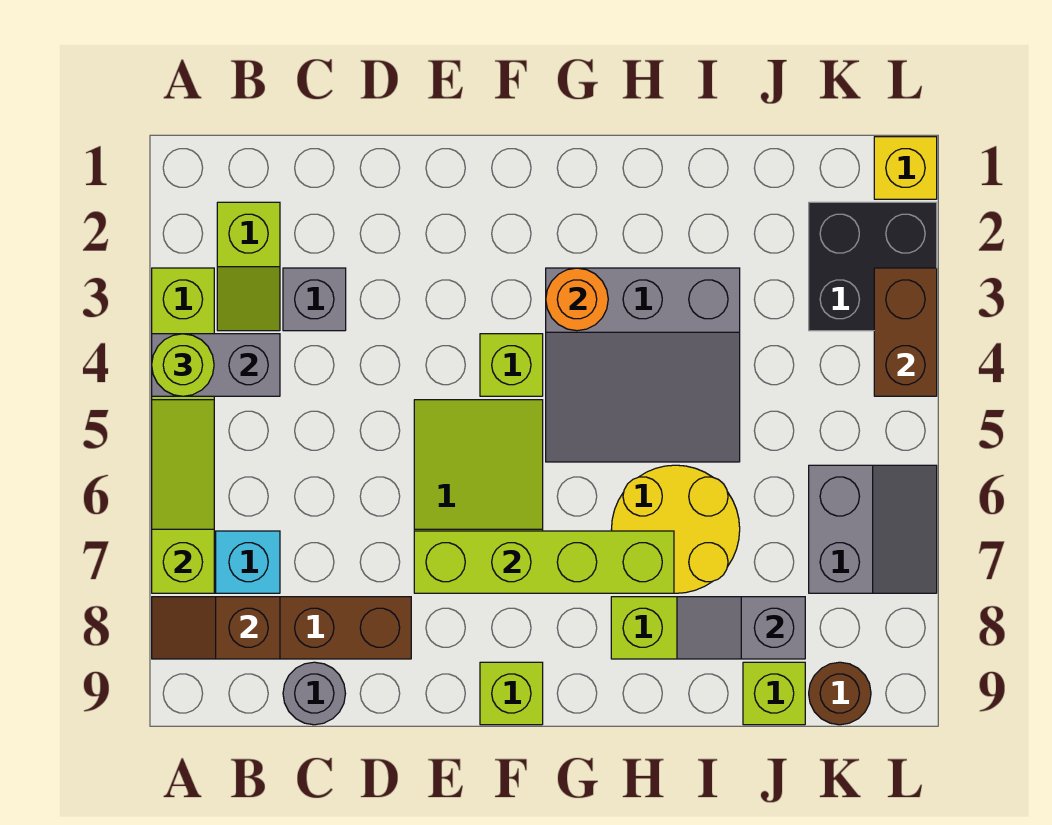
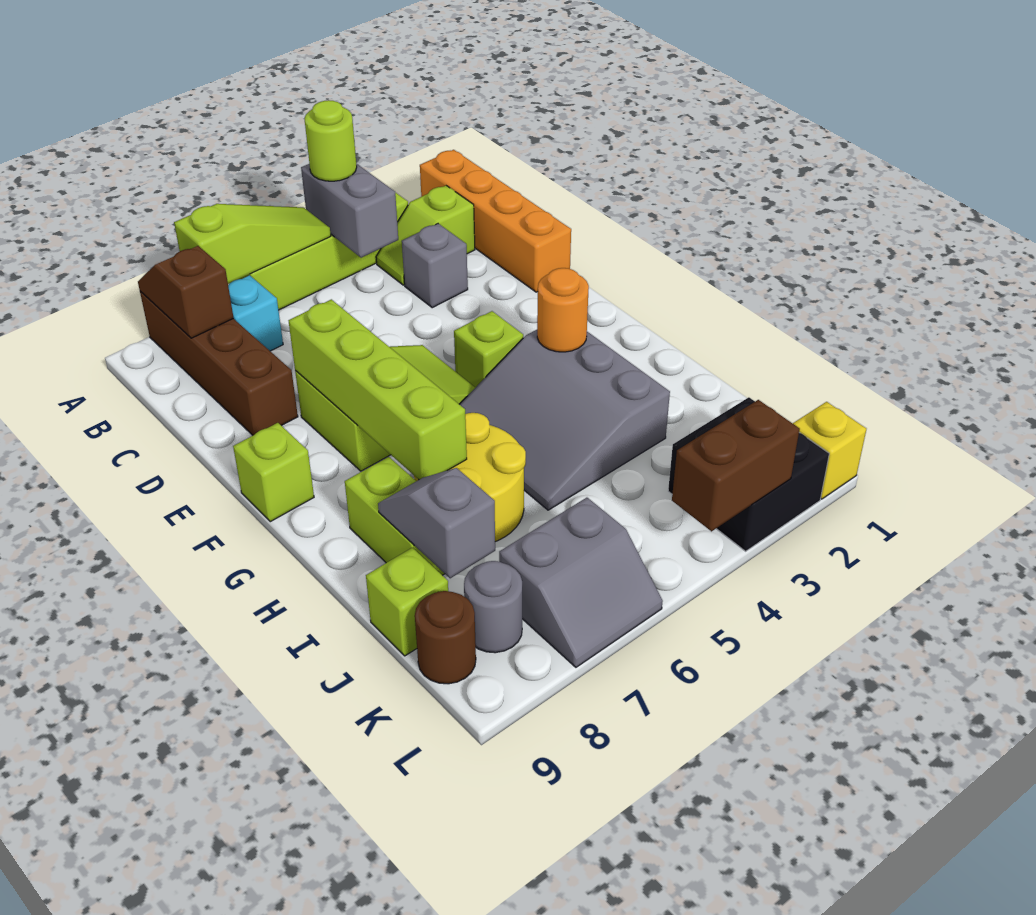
none -> orange 1x4 brick [420,150,571,292]
grey 1x1 round brick [283,662,346,725] -> grey 1x1 round brick moved to [464,561,522,653]

